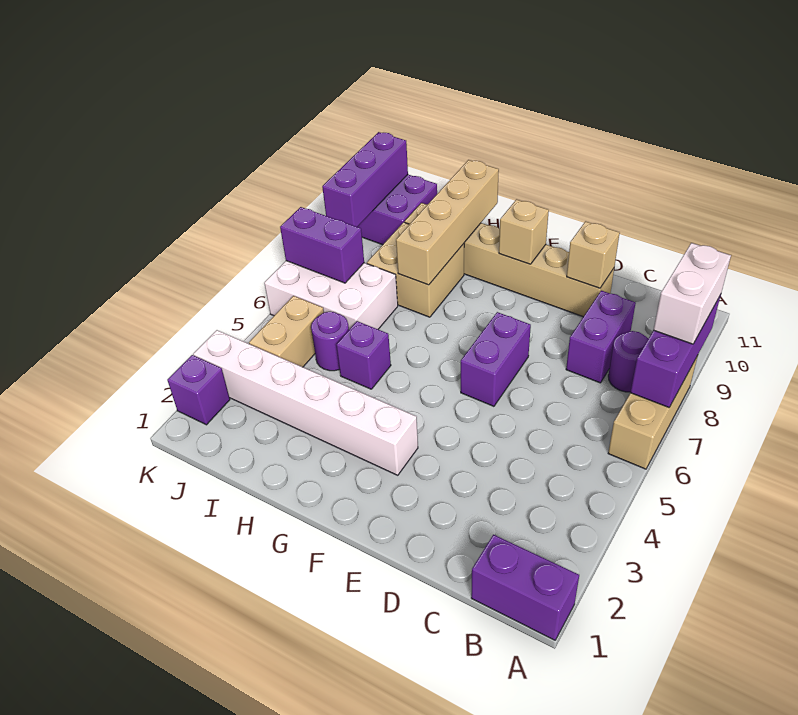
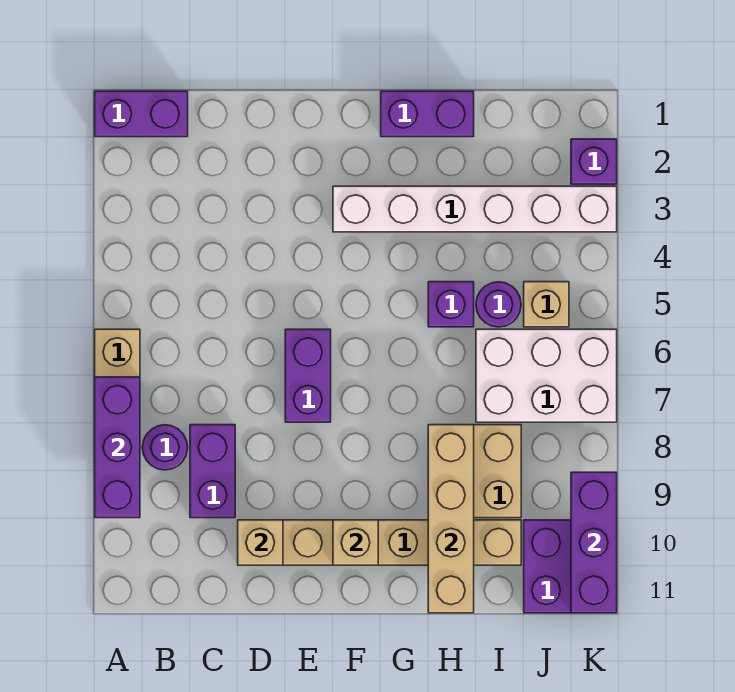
white 1x2 brick [654,243,731,344] -> none
tan 1x2 brick [249,296,324,367] -> tan 1x1 brick [524,282,569,327]
purple 1x2 brick [280,207,364,283] -> purple 1x2 brick moved to [381,91,474,137]

